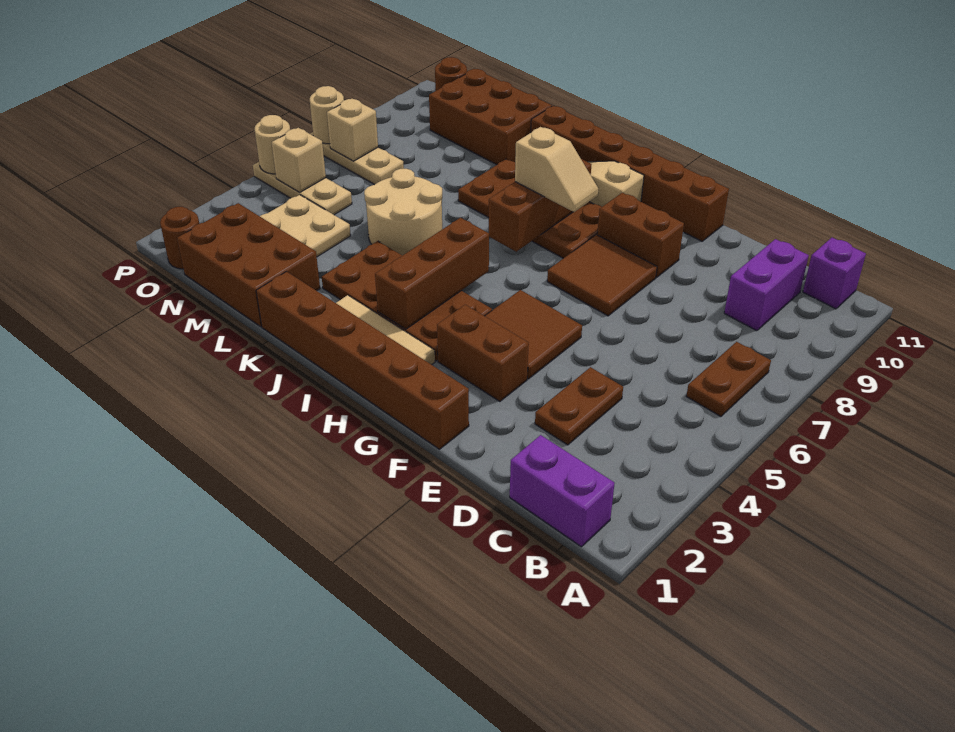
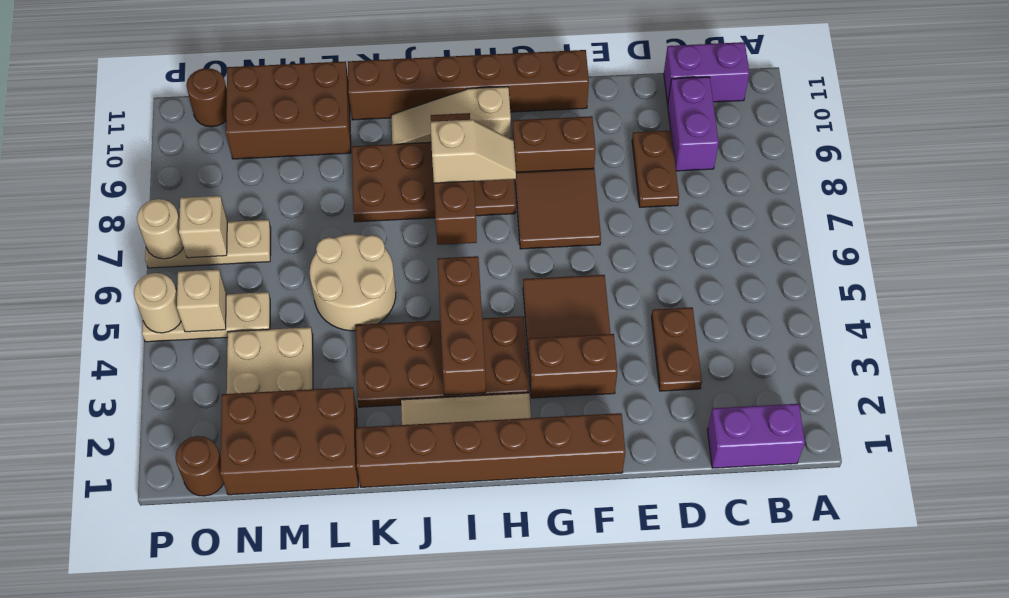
brown 1x2 plate [686,342,771,416] -> brown 1x2 plate moved to [632,131,679,207]
purple 1x1 brick [803,238,866,309] -> purple 1x2 brick [664,42,749,104]

